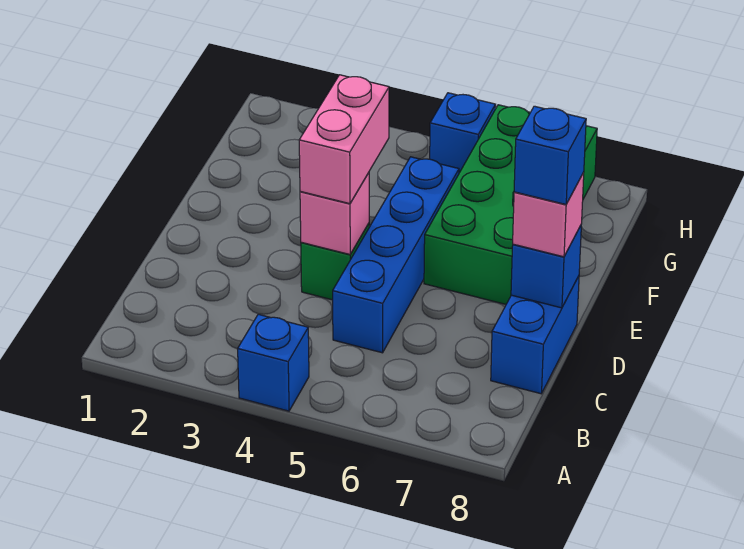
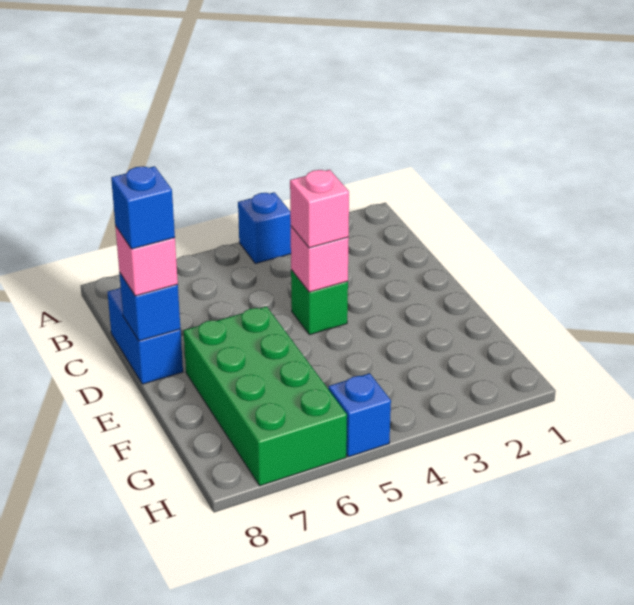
blue 1x4 brick [333,157,459,353] -> none
pink 1x2 brick [299,75,389,204] -> pink 1x1 brick [290,170,349,248]

